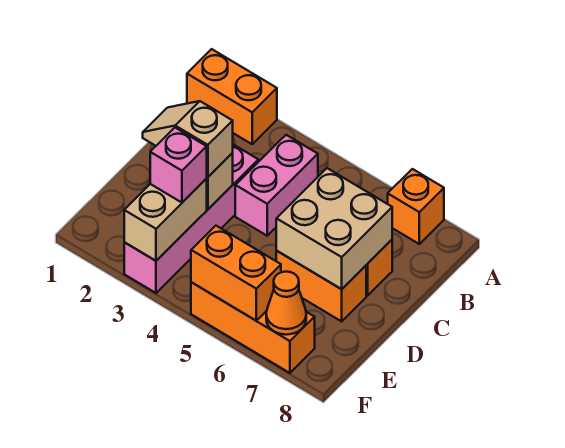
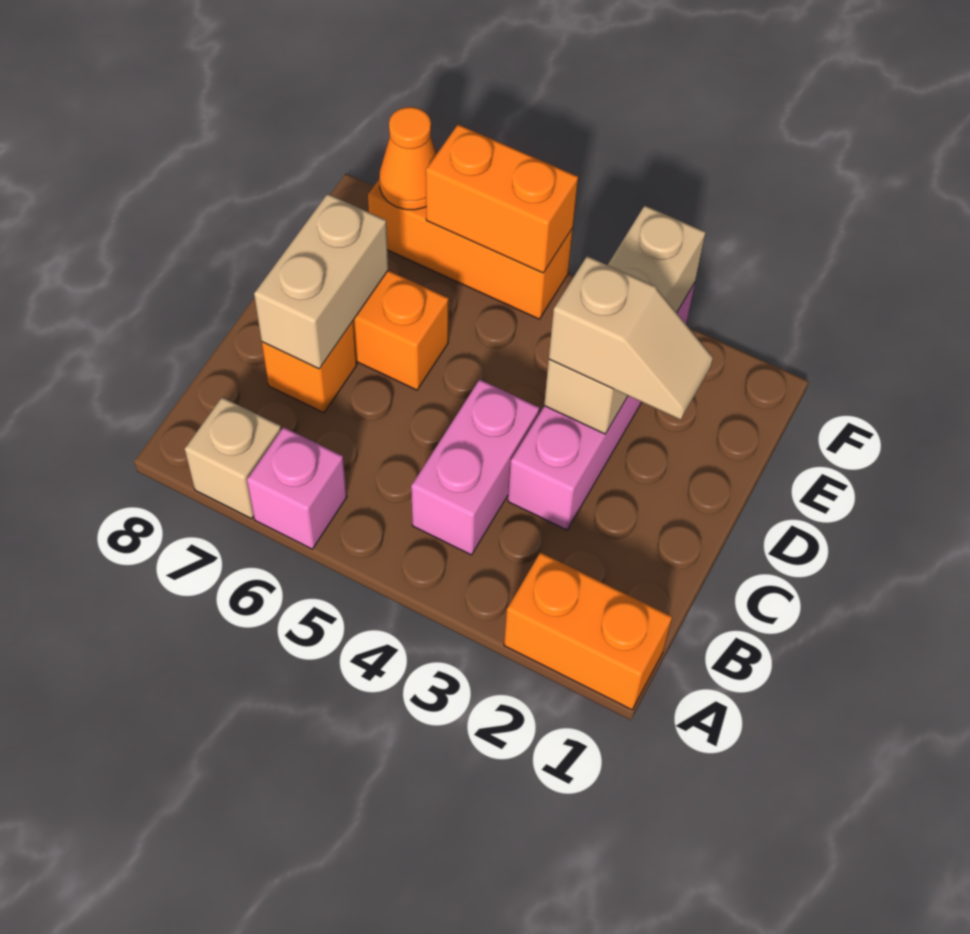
orange 1x1 brick [388,169,444,244] -> tan 1x1 brick [185,397,281,519]
tan 2x2 brick [276,168,392,289] -> tan 1x2 brick [254,194,388,369]
pink 1x1 brick [150,128,207,203] -> pink 1x1 brick moved to [247,427,347,549]

